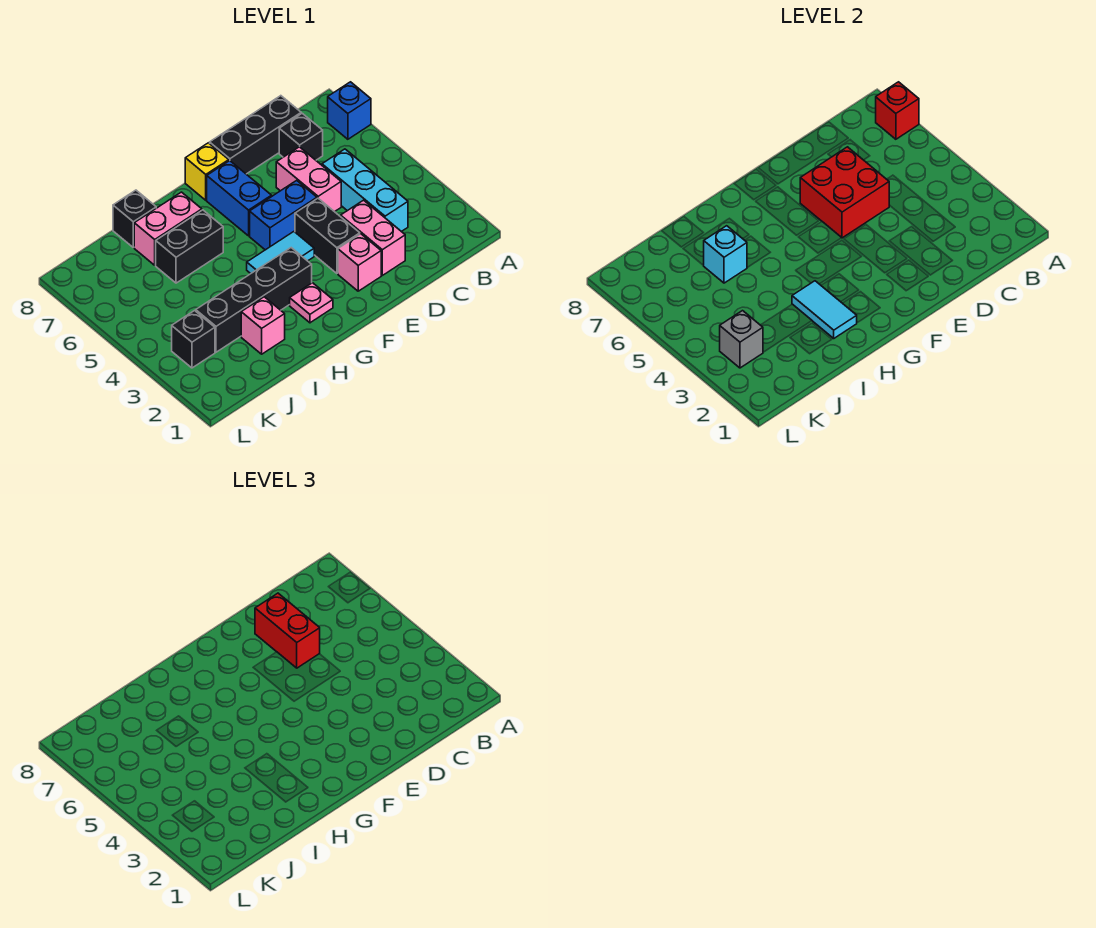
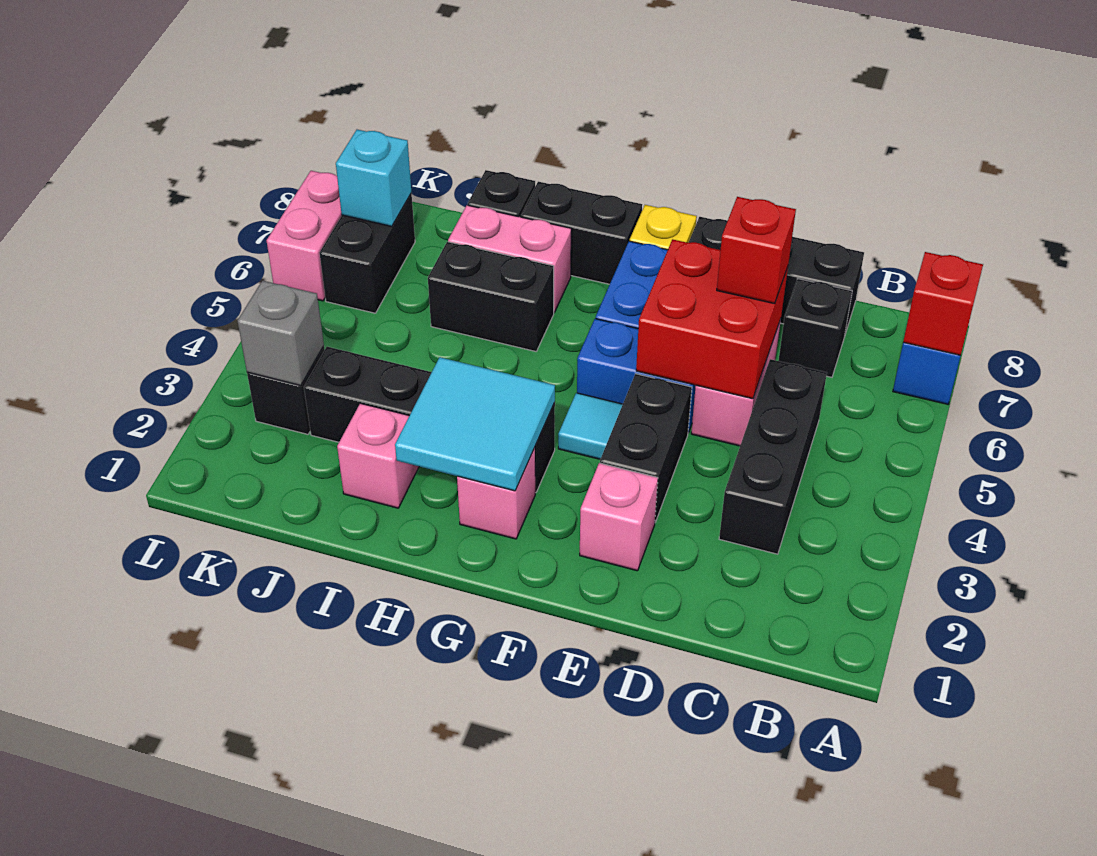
cyan 1x3 brick [322,149,408,232] -> black 1x3 brick [719,359,827,554]
pink 1x2 brick [341,200,405,275] -> pink 1x2 brick moved to [267,171,342,301]
red 1x2 brick [255,593,320,668] -> red 1x1 brick [717,197,796,304]
cyan 1x2 tile [247,232,314,274] -> cyan 1x1 tile [558,393,623,459]
pink 1x1 plate [290,283,333,323] -> pink 1x1 brick [457,448,535,539]
none -> black 1x2 brick [521,182,642,284]
cyan 1x2 tile [792,281,857,338] -> cyan 2x2 tile [395,357,555,491]
cyan 1x1 brick [703,226,747,283] -> cyan 1x1 brick moved to [336,130,411,226]
none -> black 1x2 brick [320,193,415,313]

